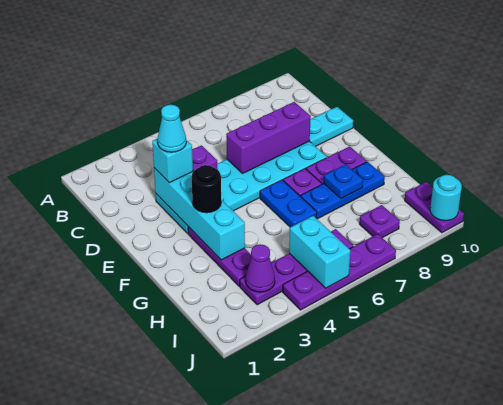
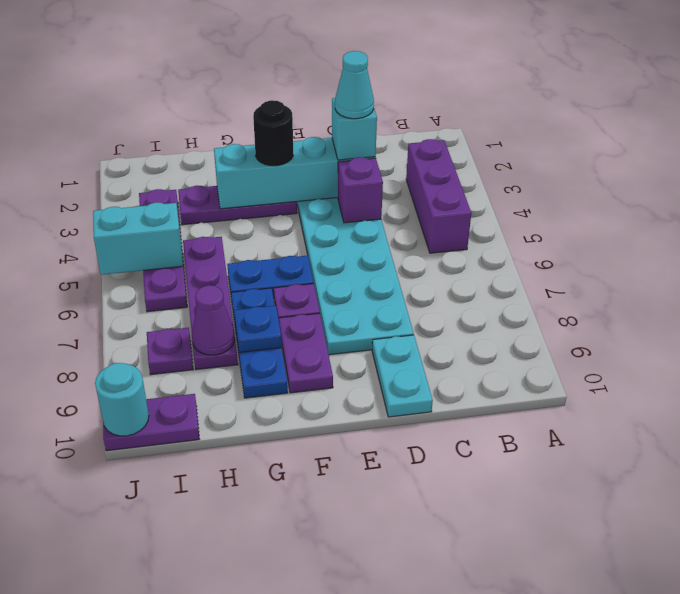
purple 1x3 brick [226,102,311,173] -> purple 1x3 brick moved to [406,139,471,253]
purple 1x1 cone [246,244,275,292] -> purple 1x1 cone moved to [192,285,235,355]
purple 1x4 plate [283,234,396,310] -> purple 1x4 plate moved to [183,237,238,370]

